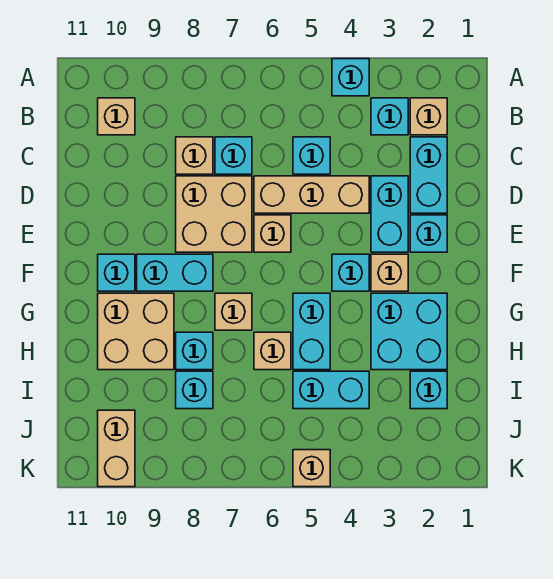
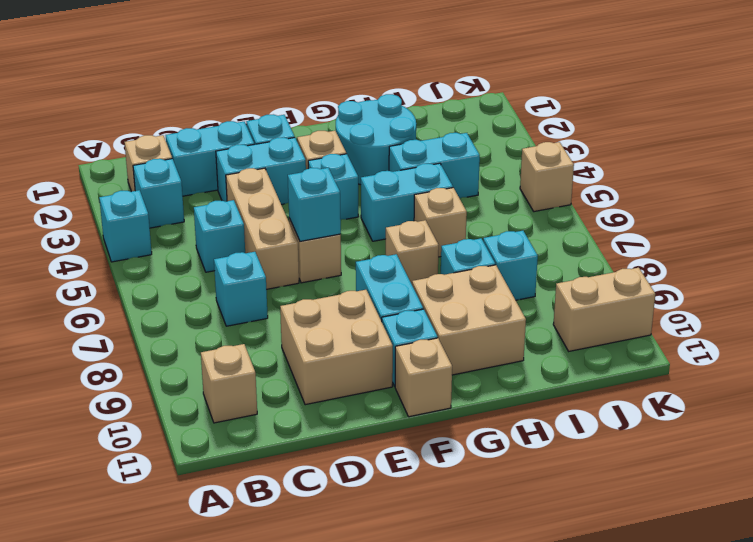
tan 1x1 brick [176,137,213,174] -> tan 1x1 brick moved to [395,338,452,417]
tan 2x2 brick [176,176,252,252] -> tan 2x2 brick moved to [280,290,393,405]
cyan 2x2 brick [371,293,447,370] -> cyan 2x2 round brick [336,94,416,185]
cyan 1x1 brick [410,371,447,409] -> cyan 1x1 brick moved to [288,168,341,241]
cyan 1x2 brick [293,371,369,409] -> cyan 1x2 brick turned to [389,133,480,198]

